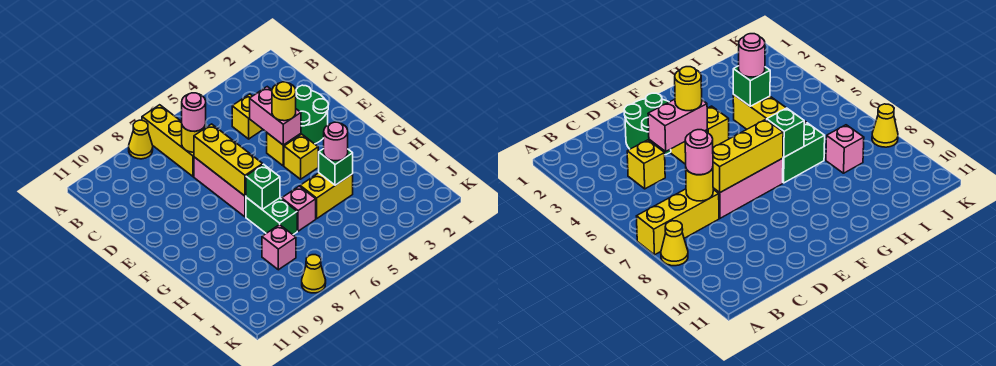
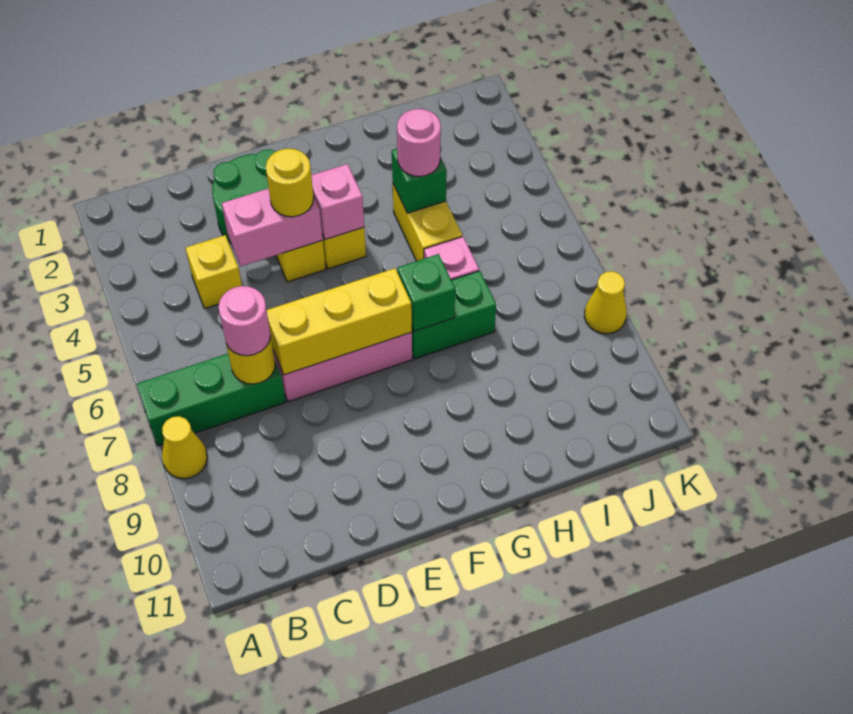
yellow 1x3 brick [142,105,194,177] -> green 1x3 brick [137,354,286,446]
pink 1x1 brick [262,225,296,270] -> pink 1x1 brick moved to [311,164,364,240]

